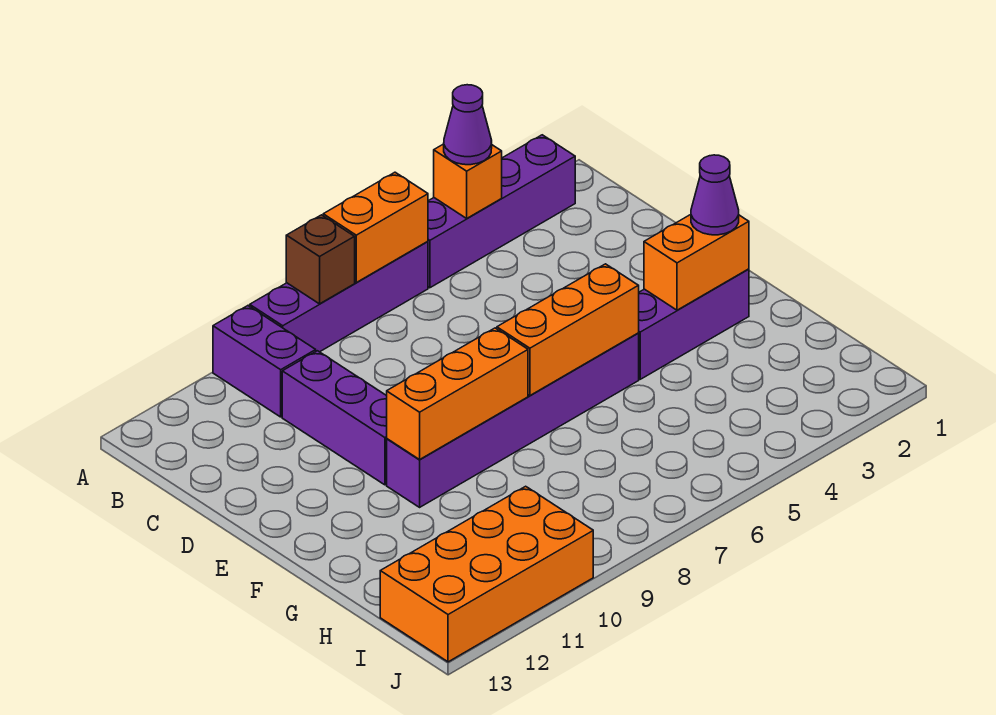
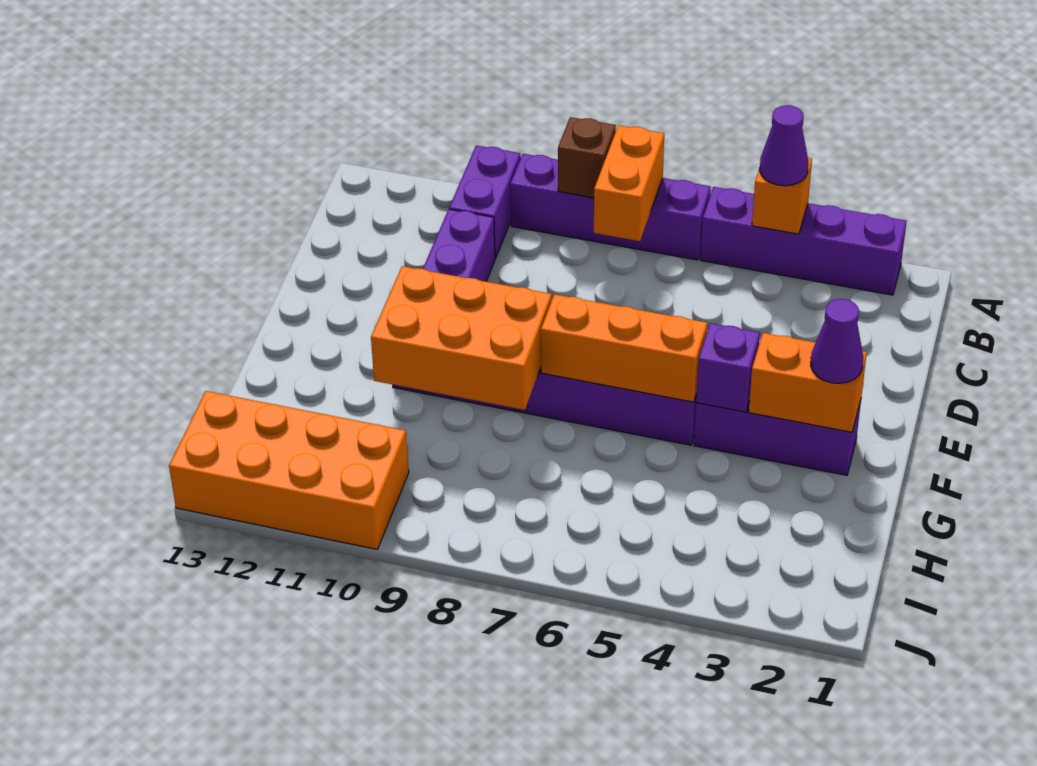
orange 1x2 brick [323,172,428,282] -> orange 1x2 brick turned to [594,125,664,241]
none -> purple 1x1 brick [696,323,760,412]
orange 1x3 brick [387,328,528,459] -> orange 2x3 brick [371,266,552,410]

